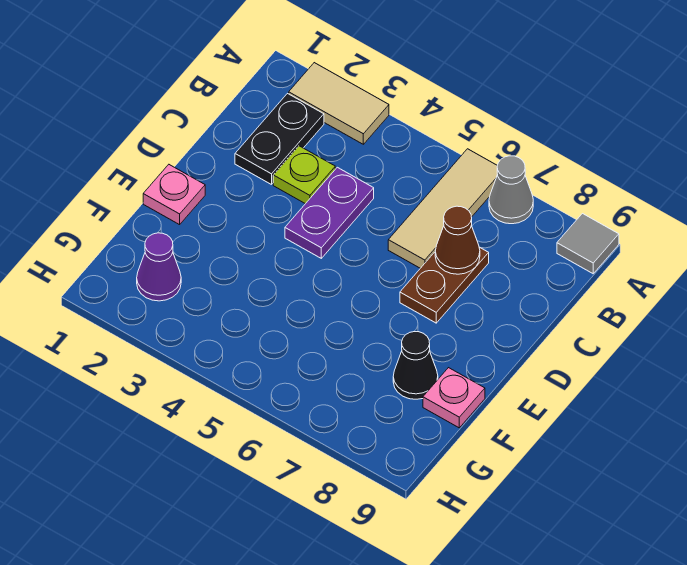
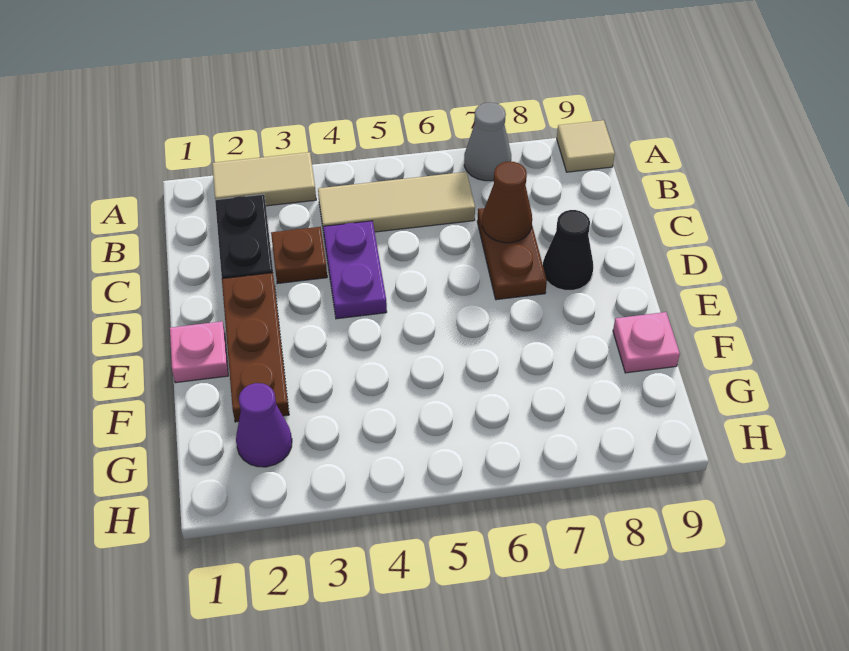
tan 1x3 tile [388,149,498,268] -> tan 1x3 tile turned to [318,172,475,233]
grey 1x1 tile [557,214,619,274] -> tan 1x1 tile [557,120,615,172]
lime 1x1 plate [273,146,335,204] -> brown 1x1 plate [271,227,327,284]
none -> brown 1x3 plate [222,273,289,422]
black 1x1 cone [393,332,438,399] -> black 1x1 cone moved to [543,210,593,290]

